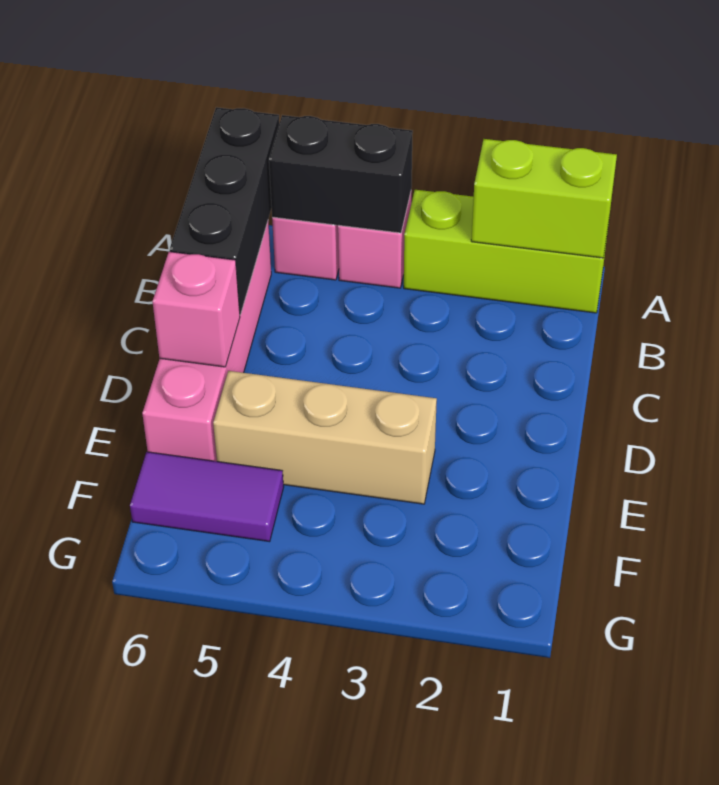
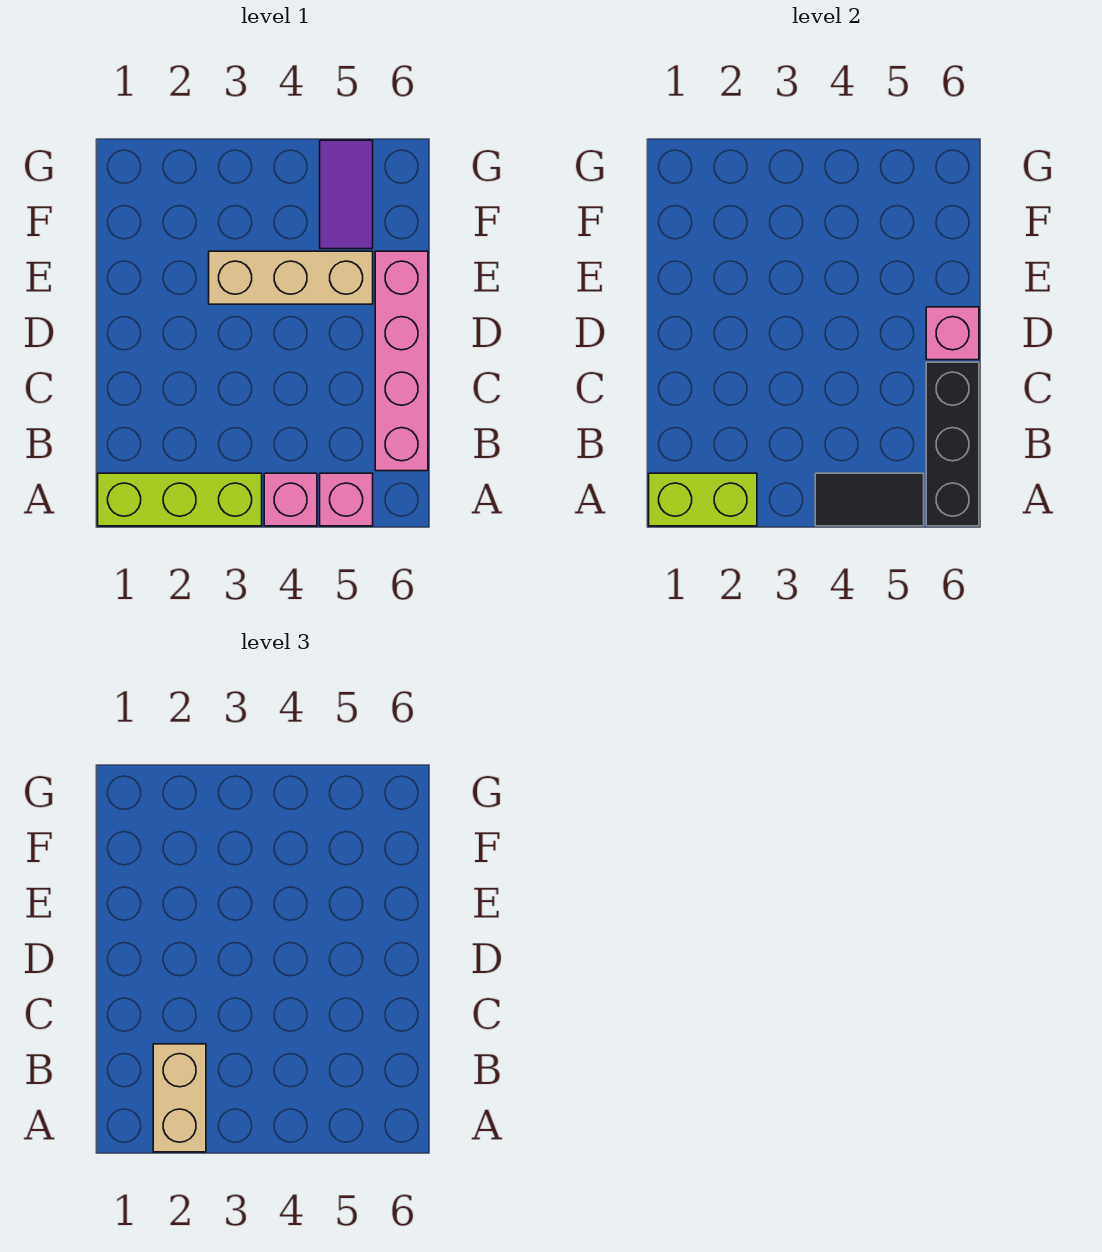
none -> tan 1x2 brick [153,1044,206,1152]
black 1x2 brick [269,115,413,233] -> black 1x2 tile [815,473,924,526]
purple 1x2 tile [130,452,284,542] -> purple 1x2 tile turned to [320,140,373,249]

